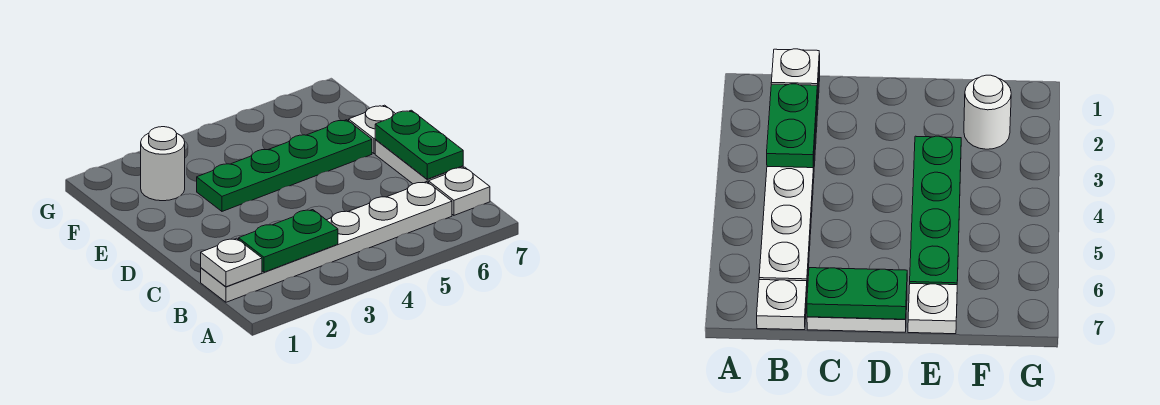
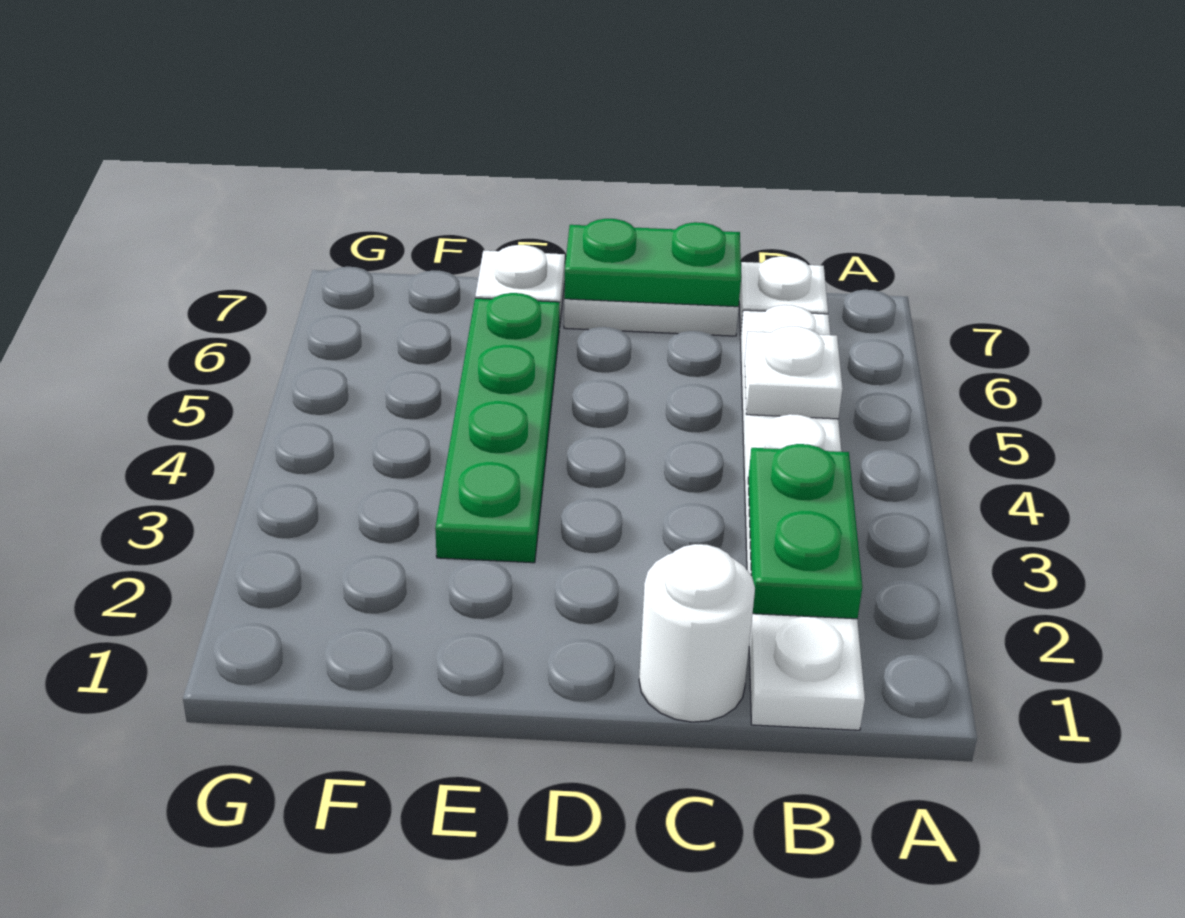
white 1x1 plate [201,238,262,287] -> white 1x1 plate moved to [745,326,843,419]
white 1x1 round brick [141,127,185,201] -> white 1x1 round brick moved to [639,544,755,722]

